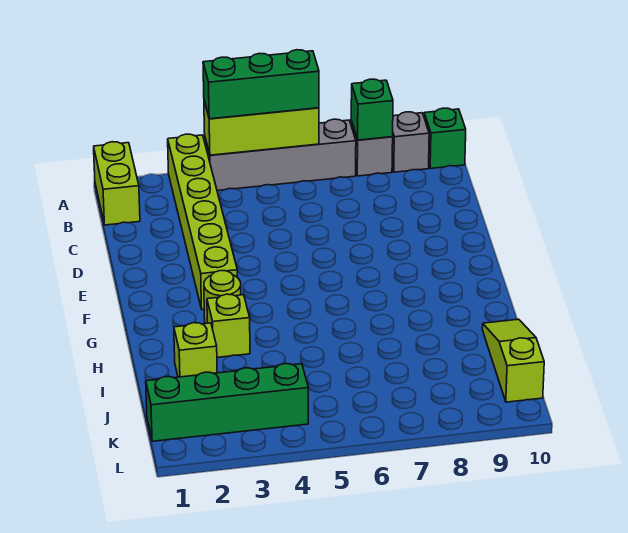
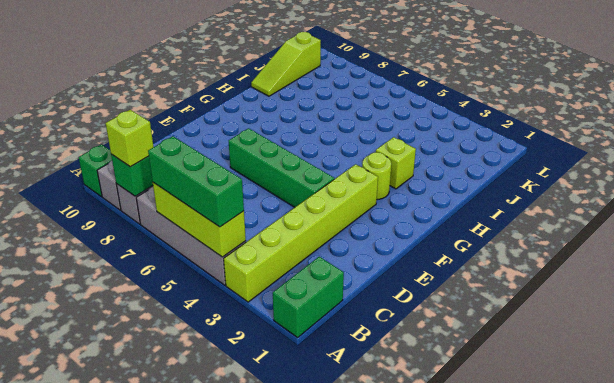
lime 1x2 brick [94,142,140,225] -> green 1x2 brick [273,257,344,338]
lime 1x1 brick [174,323,217,377] -> lime 1x1 brick moved to [106,110,153,167]
green 1x4 brick [146,364,308,441] -> green 1x4 brick moved to [229,128,334,207]

